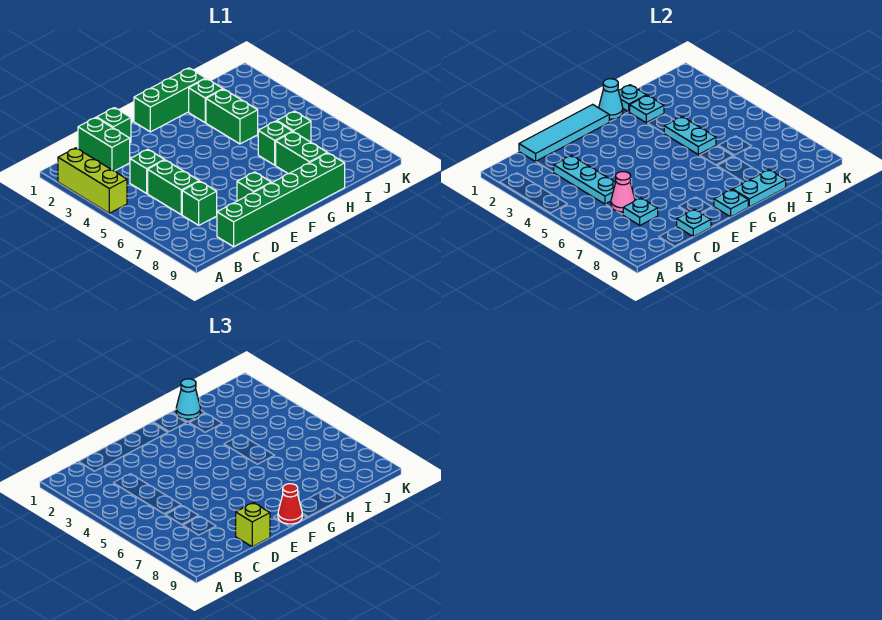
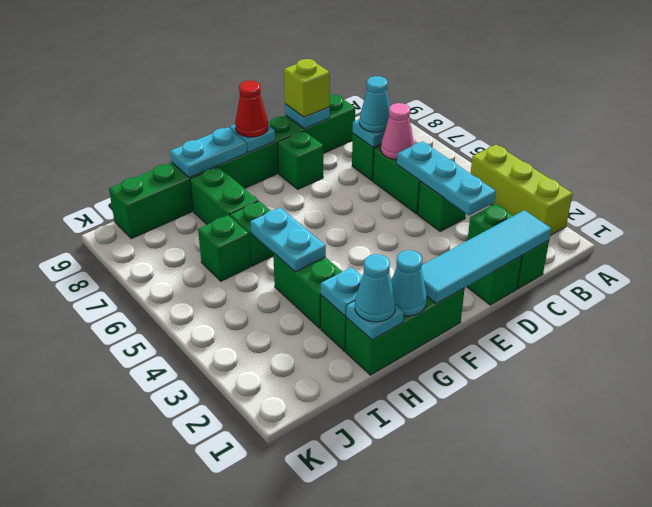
none -> cyan 1x1 cone [359,76,390,132]
green 1x6 brick [217,153,345,247] -> green 1x8 brick [109,94,355,239]

